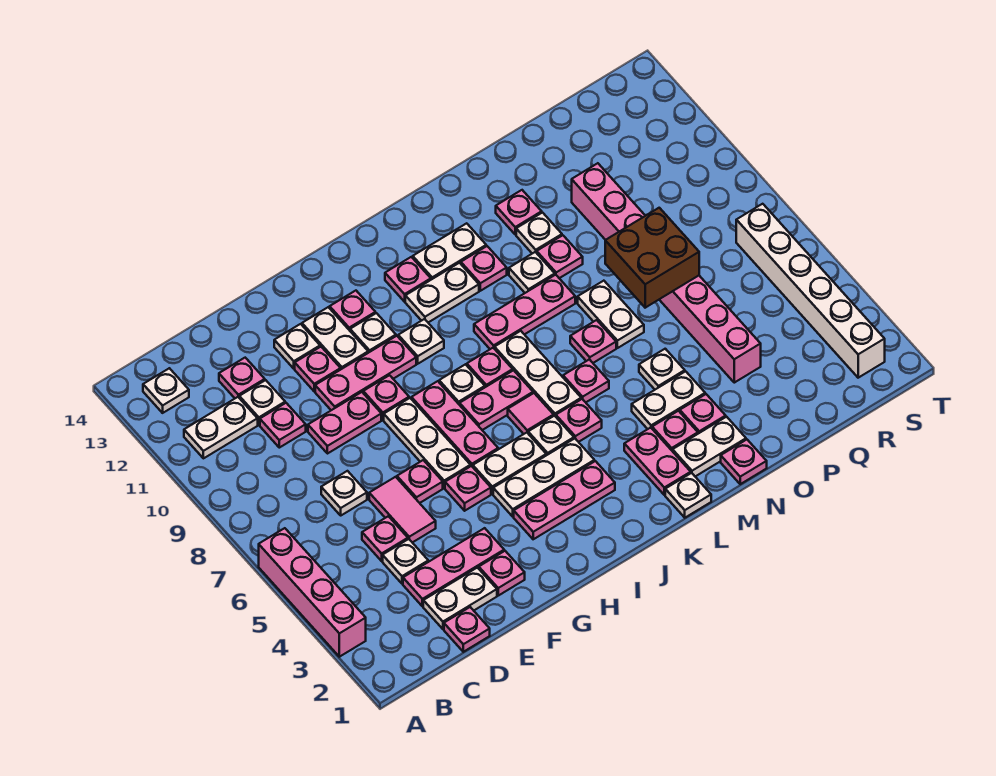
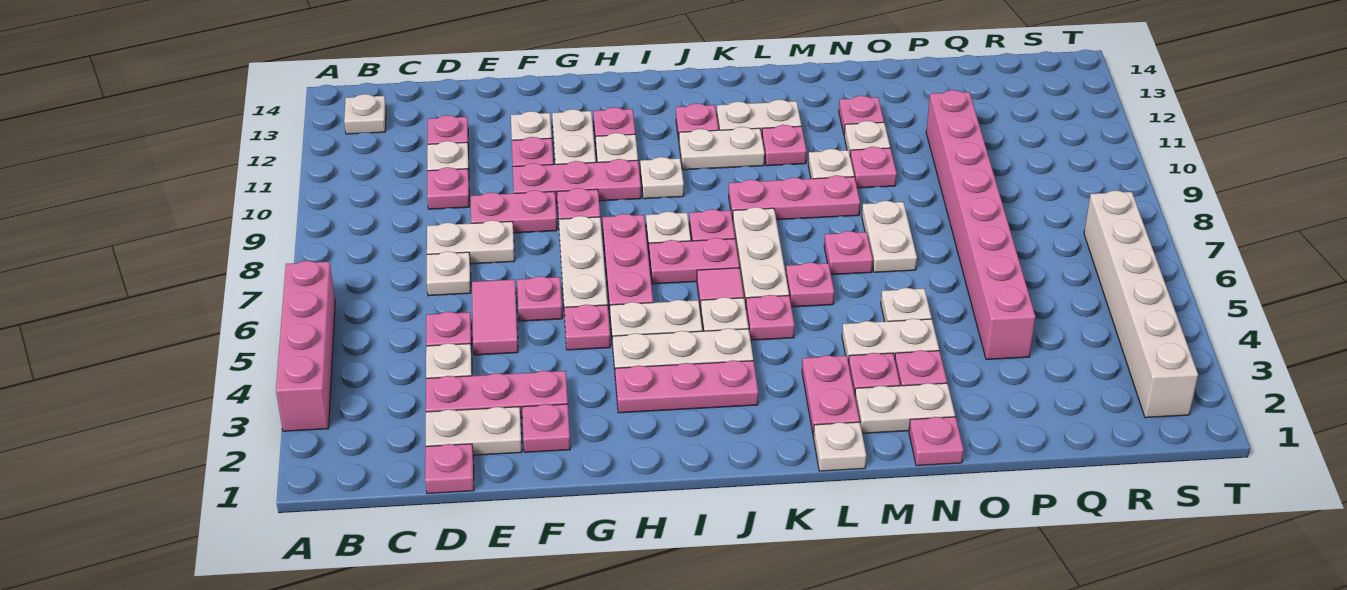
white 1x2 plate [184,397,258,458] -> white 1x2 plate moved to [427,220,515,264]
brown 2x2 brick [605,208,699,308] -> none

